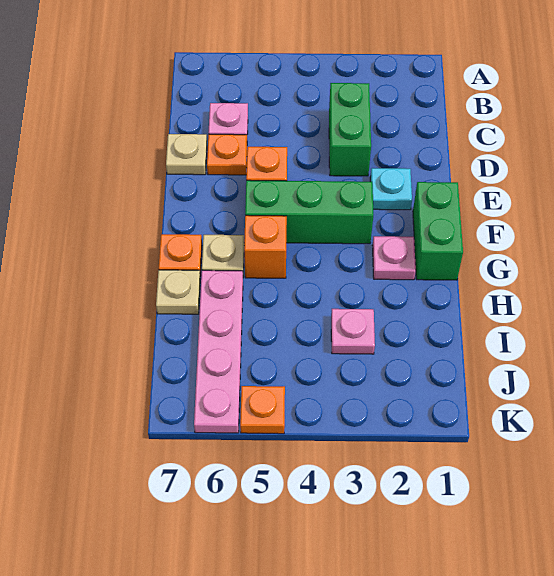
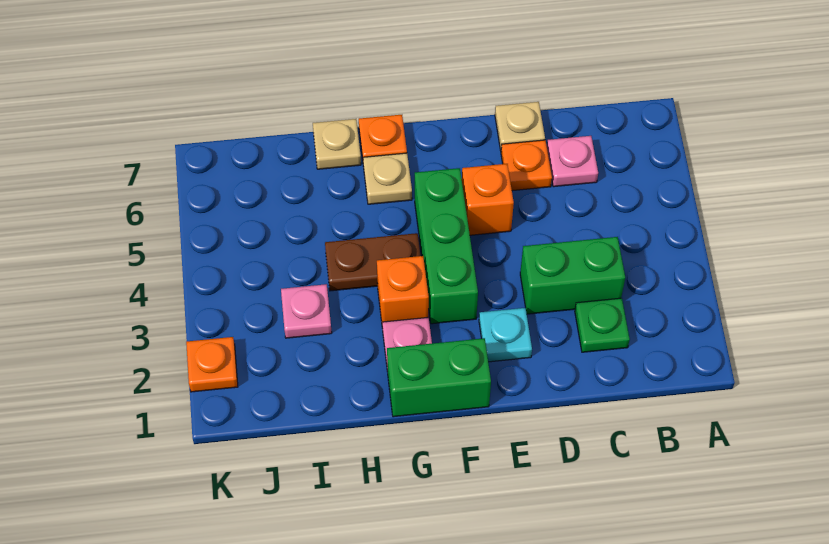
none -> green 1x1 plate [575,298,630,352]
none -> brown 1x2 plate [325,233,421,291]
orange 1x1 brick [244,215,287,278] -> orange 1x1 brick moved to [377,256,429,328]
pink 1x4 plate [194,270,243,433] -> none
orange 1x1 plate [240,386,285,434] -> orange 1x1 plate moved to [186,337,238,392]

